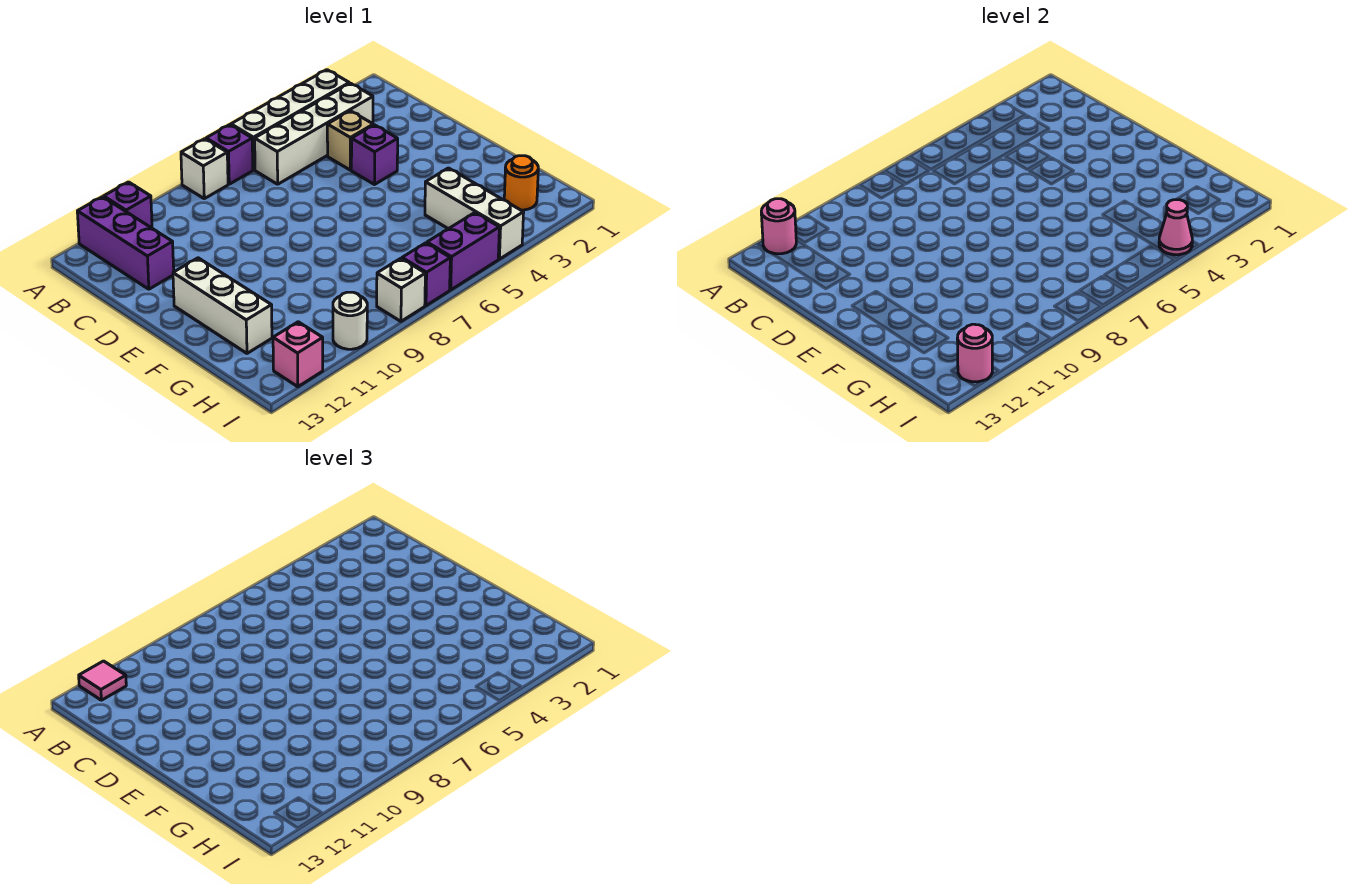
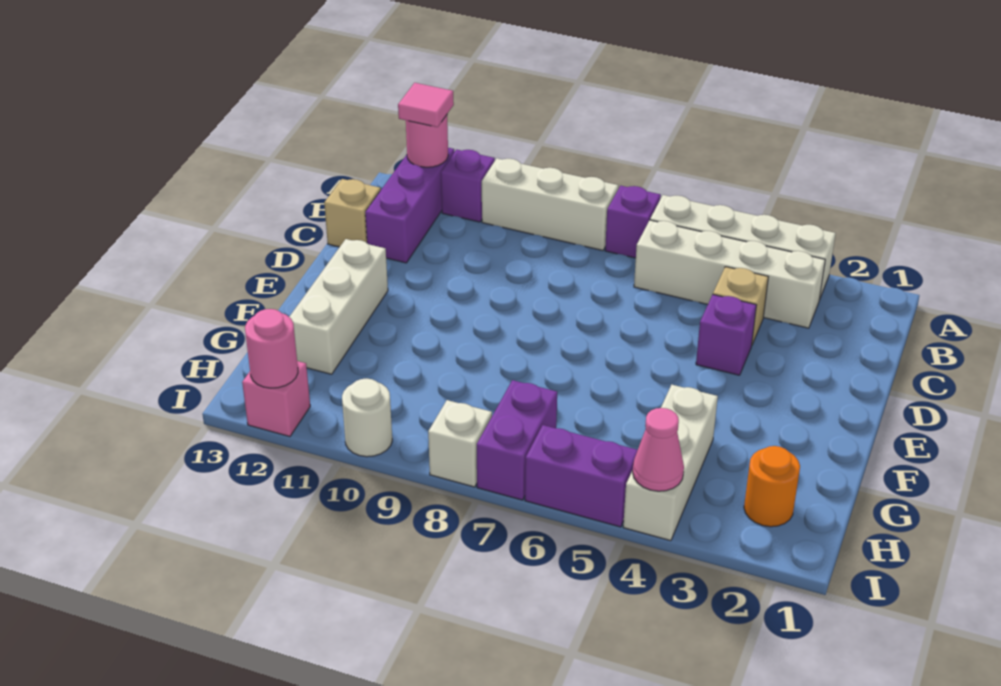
white 1x1 brick [181,139,228,199] -> white 1x3 brick [482,158,618,250]
none -> tan 1x1 brick [324,179,381,247]
purple 1x1 brick [402,243,450,306] -> purple 1x2 brick [477,380,557,500]

